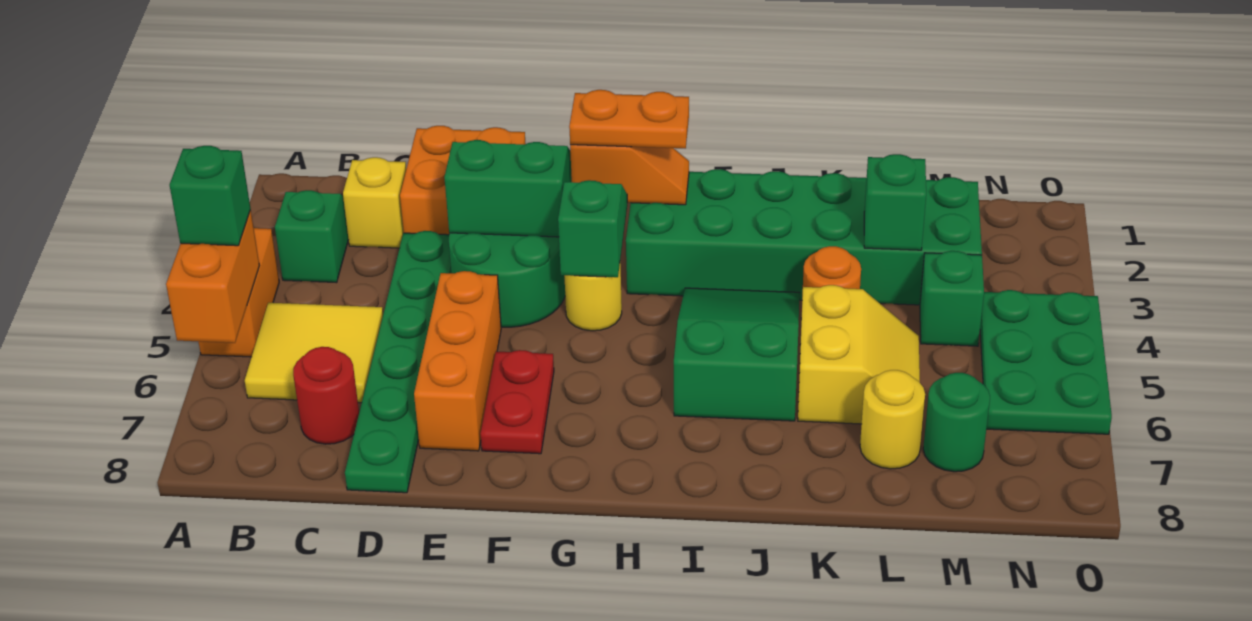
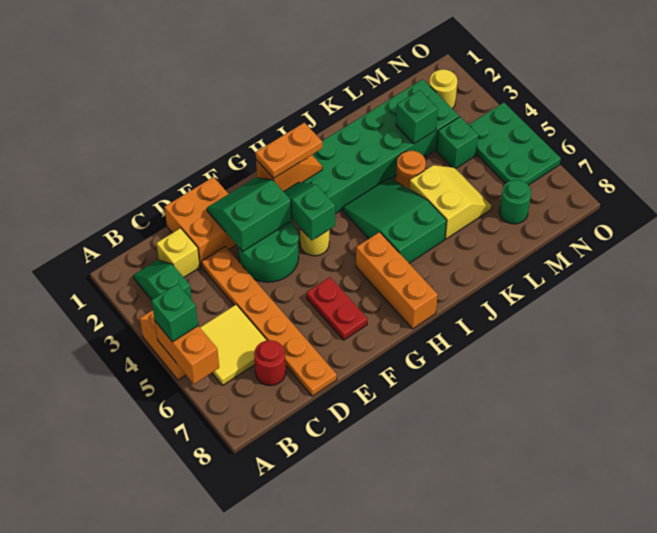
green 1x6 plate [345,231,451,493] -> orange 1x6 plate [201,247,337,396]
orange 1x3 brick [414,271,501,451] -> orange 1x3 brick moved to [356,232,438,329]
yellow 1x1 round brick [860,370,925,469] -> yellow 1x1 round brick moved to [429,69,457,109]

